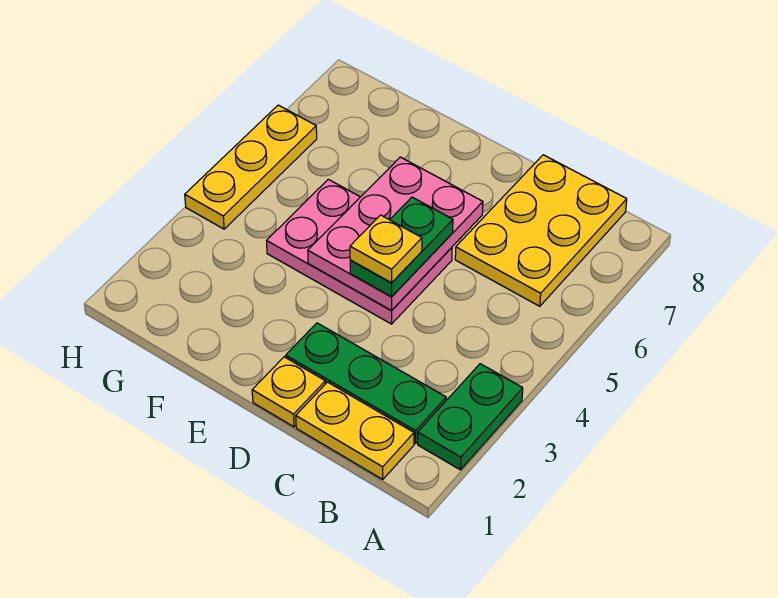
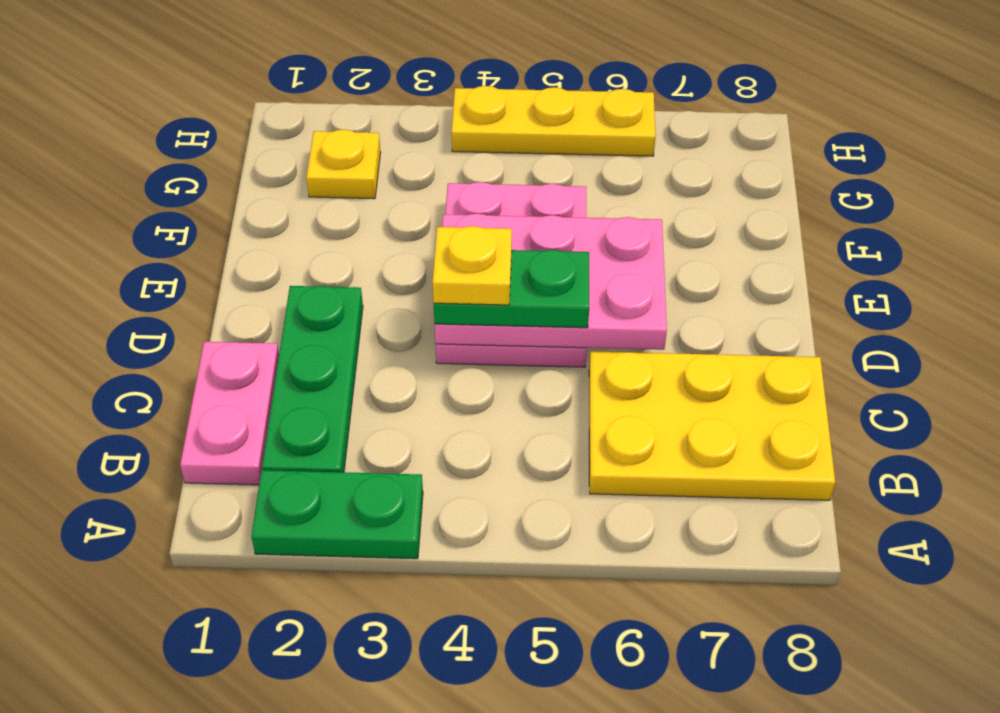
yellow 1x2 plate [296,382,414,479] -> pink 1x2 plate [180,342,279,485]
yellow 1x1 plate [252,357,325,427] -> yellow 1x1 plate moved to [306,130,381,199]

